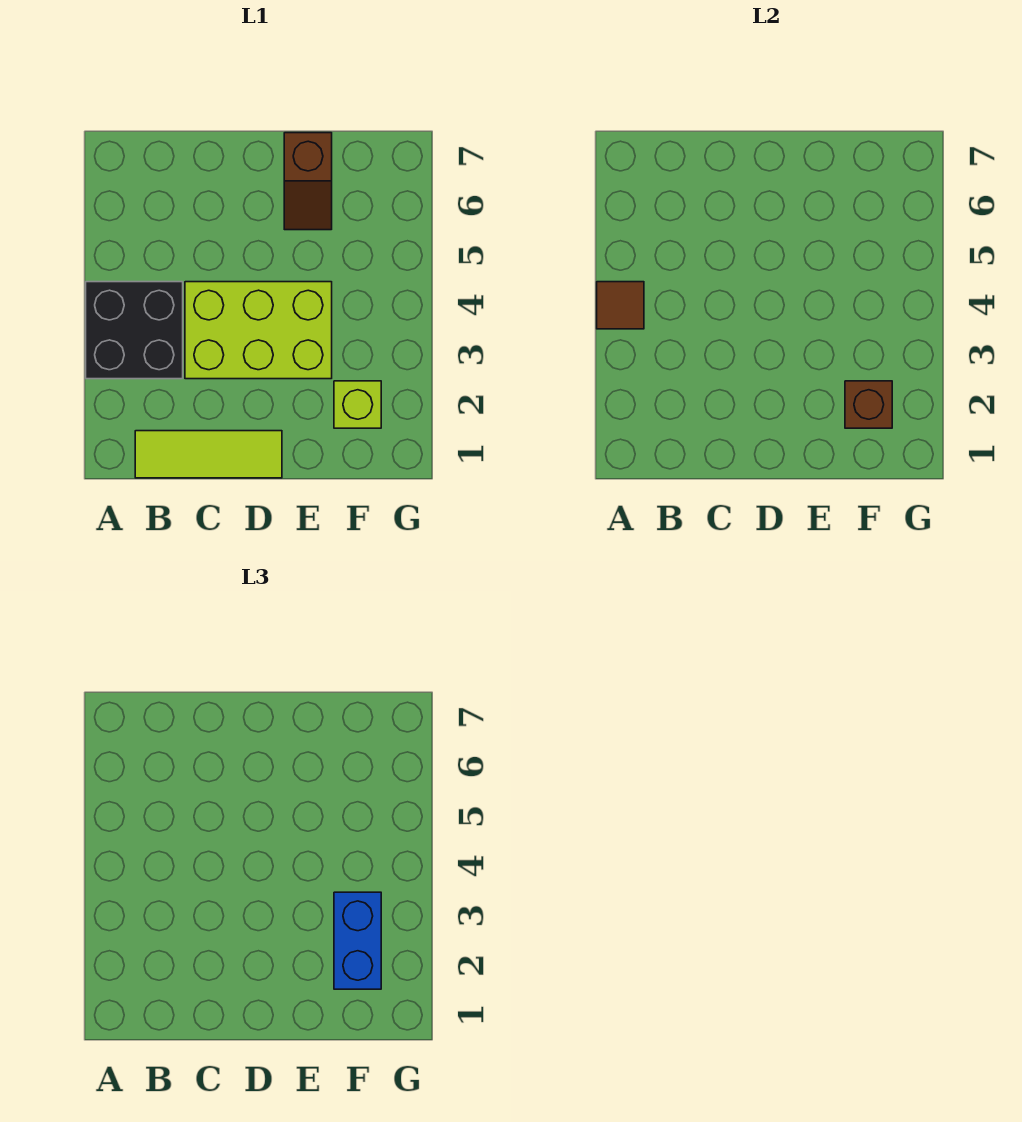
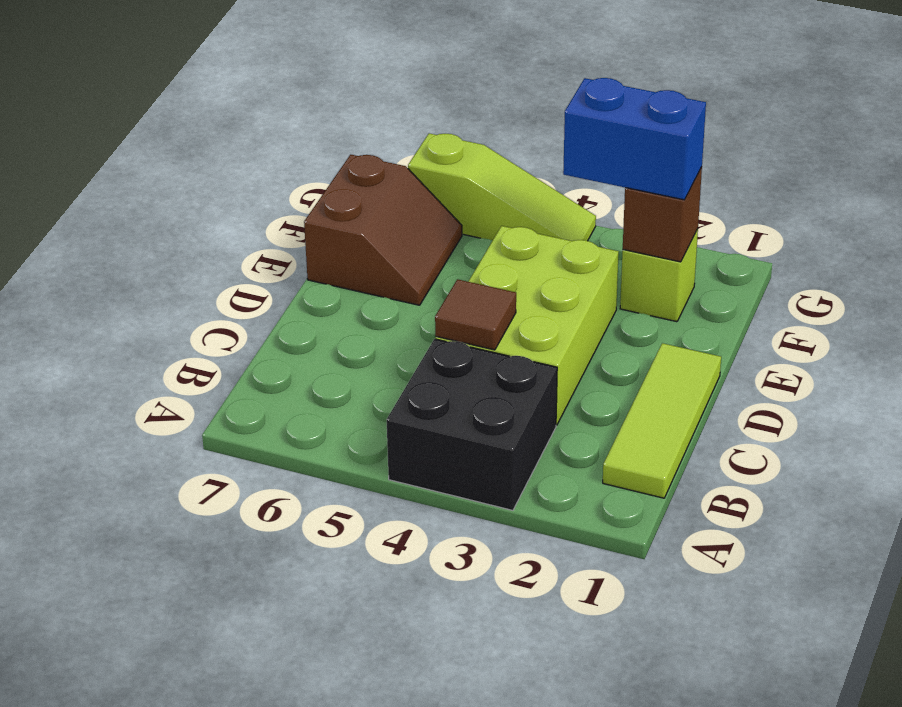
brown 1x1 tile [597,282,644,329] -> brown 1x1 tile moved to [435,279,516,350]
brown 1x2 slope [284,133,332,230] -> brown 2x2 slope [304,155,462,305]
none -> lime 1x3 slope [408,133,596,241]

